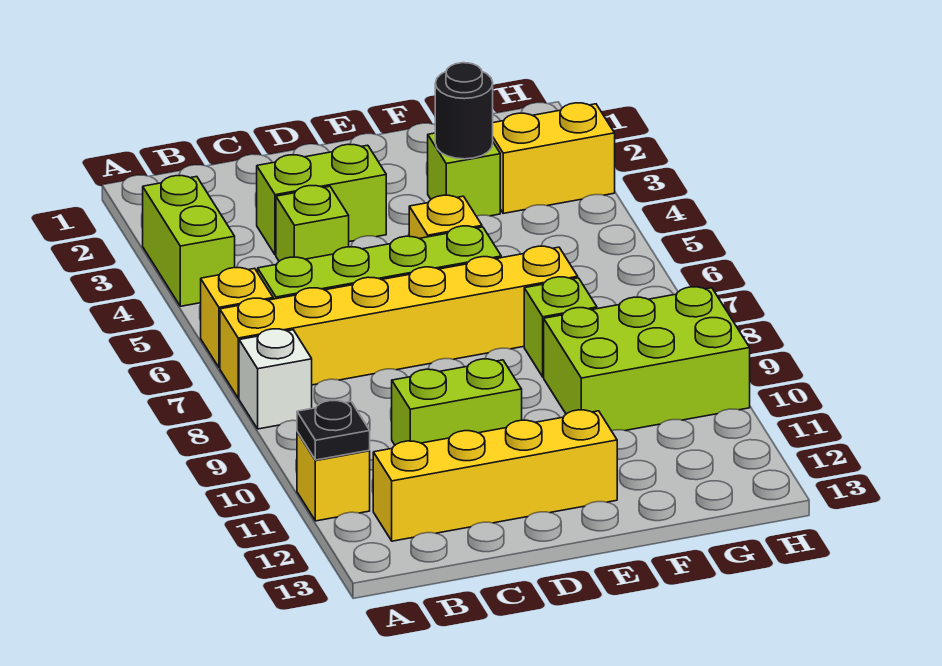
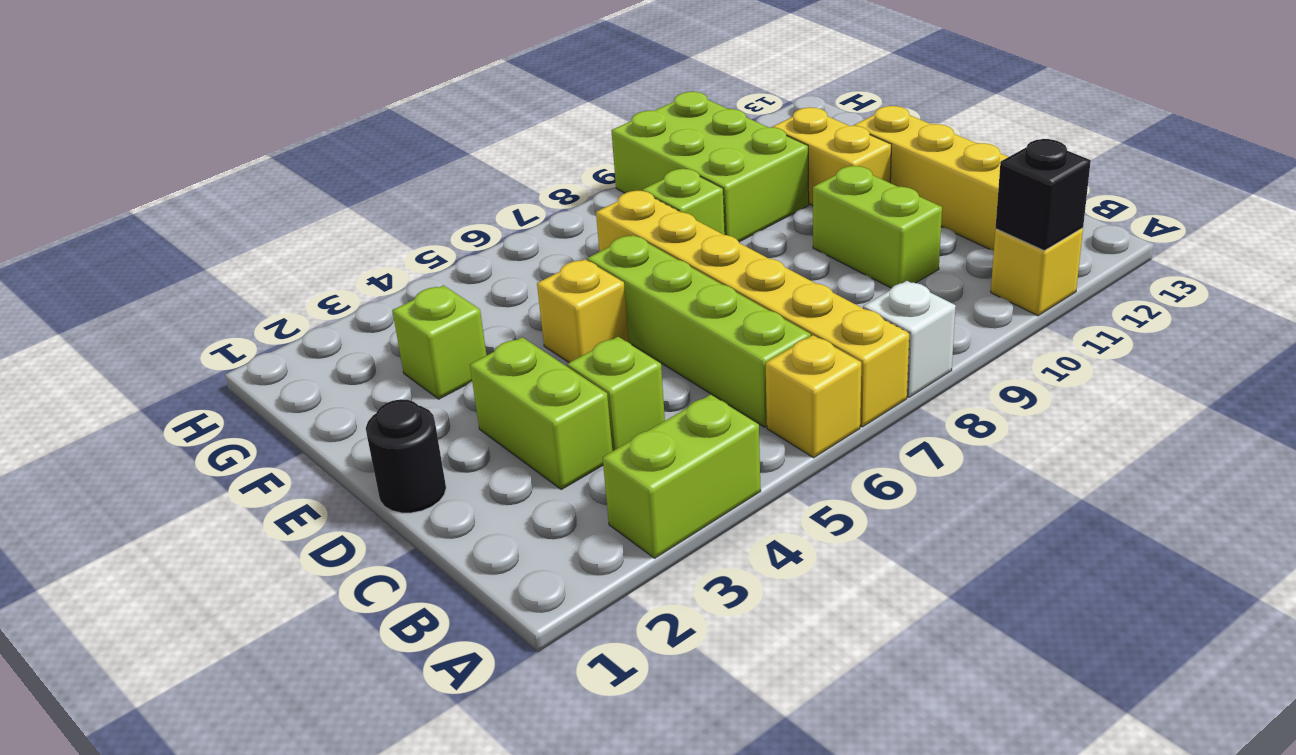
black 1x1 plate [297,401,370,460] -> black 1x1 brick [996,139,1091,251]
black 1x1 round brick [435,63,493,159] -> black 1x1 round brick moved to [366,399,446,513]
yellow 1x2 brick [493,103,615,213] -> yellow 1x2 brick moved to [773,107,892,206]

